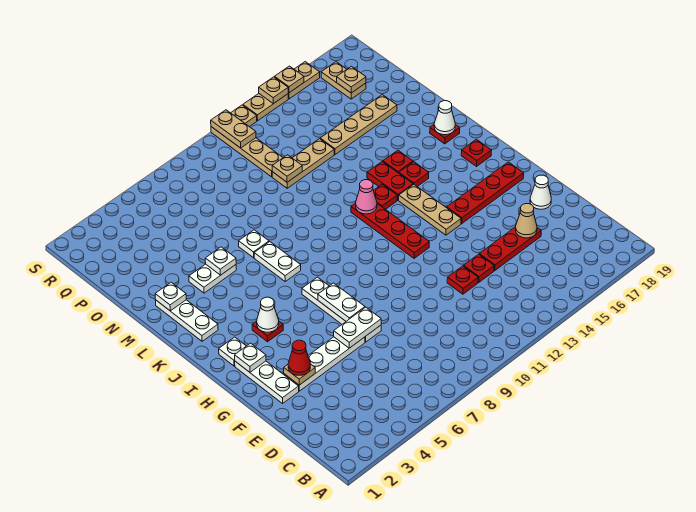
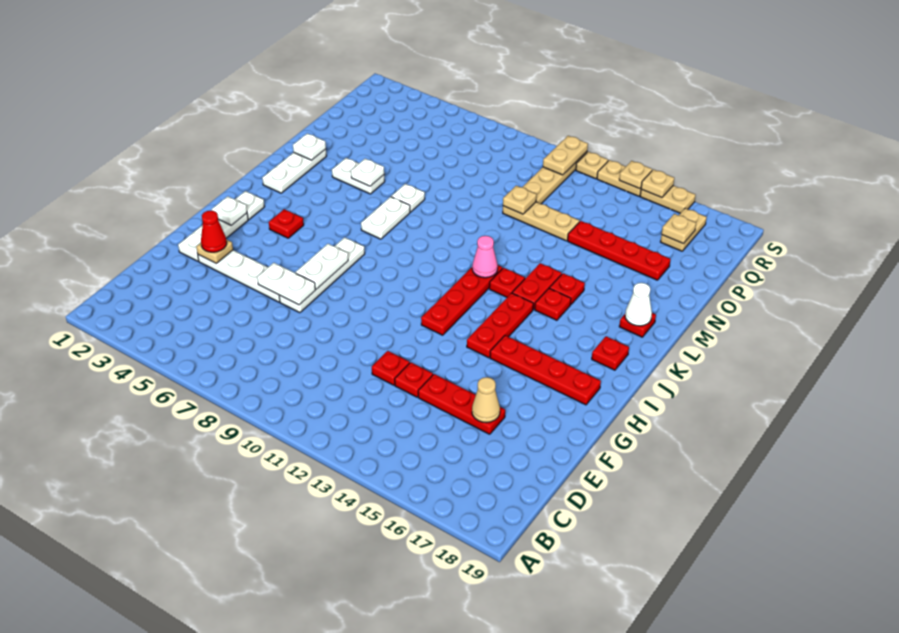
white 1x1 cone [530,175,551,209] -> none
tan 1x3 plate [399,185,461,235] -> red 1x3 plate [467,293,533,358]
white 1x1 cone [257,297,279,332] -> none
tan 1x4 plate [320,95,397,155] -> red 1x4 plate [568,221,671,280]

